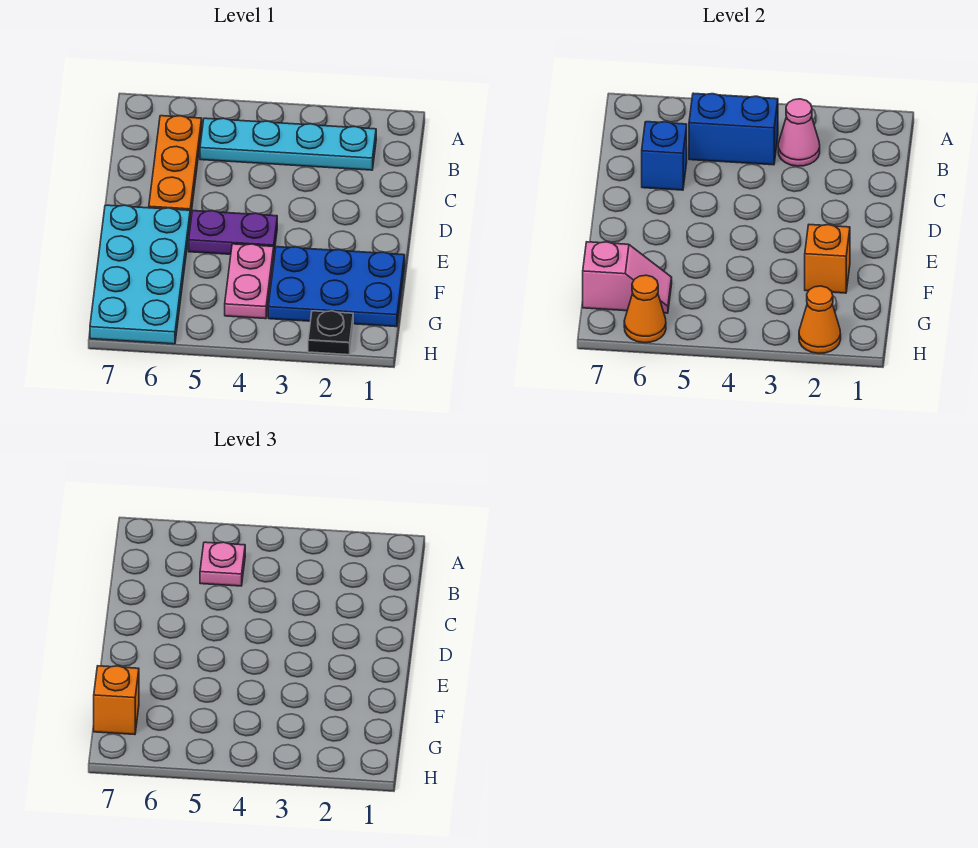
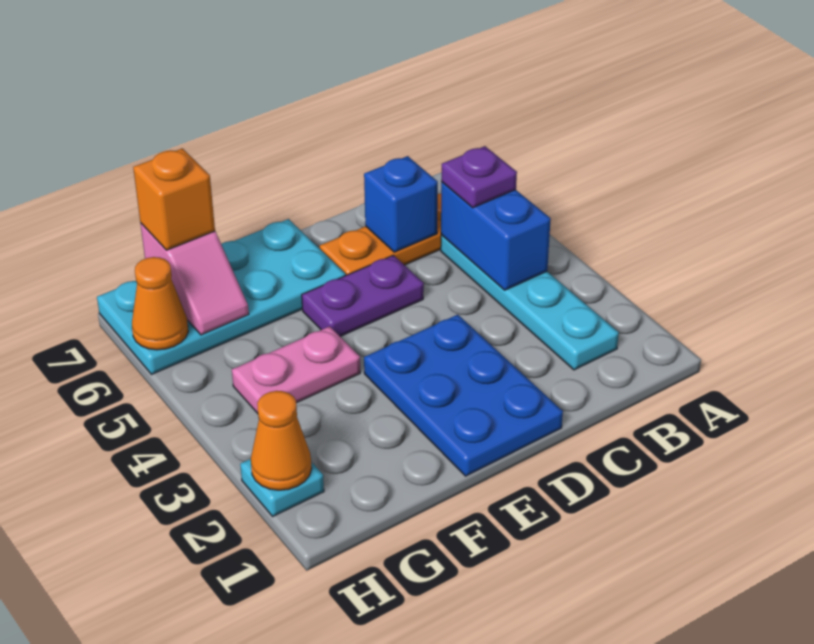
pink 1x1 cone [778,99,820,166] -> none
pink 1x1 plate [200,542,245,586] -> purple 1x1 plate [441,146,517,208]
purple 1x2 plate [189,211,277,254] -> purple 1x2 plate turned to [302,255,424,336]
blue 2x3 plate [268,247,405,327] -> blue 2x3 plate moved to [364,315,563,476]
orange 1x1 brick [805,225,850,293] -> none
black 1x1 plate [308,311,353,355] -> cyan 1x1 plate [240,459,324,516]

